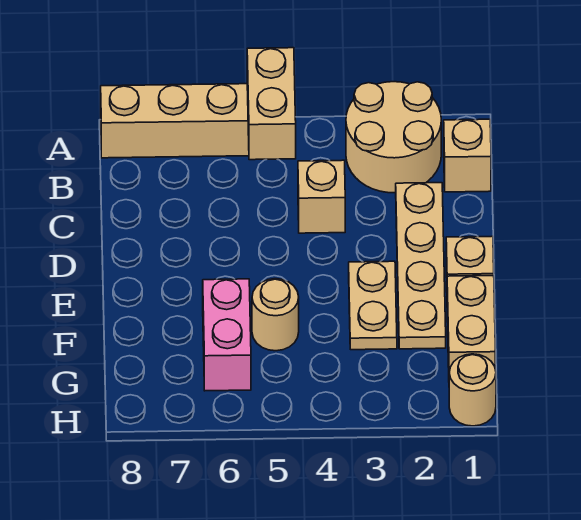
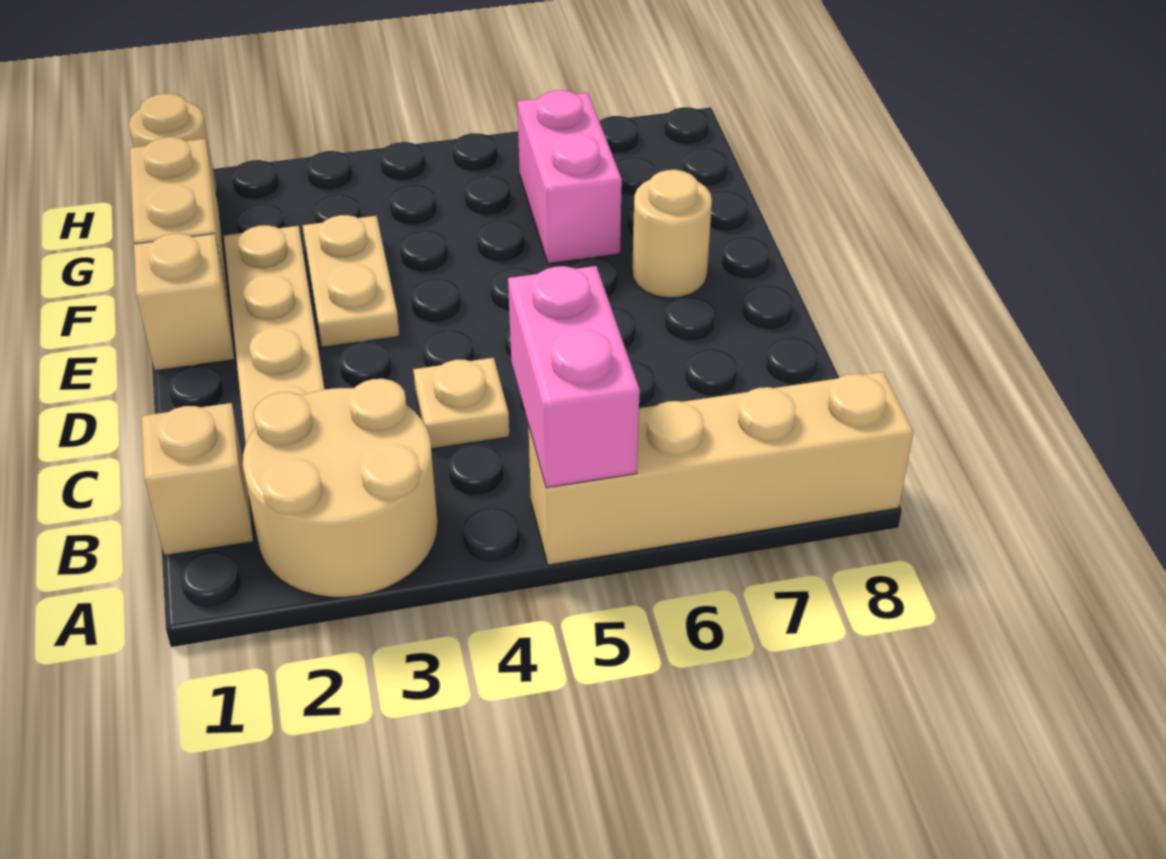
tan 1x2 brick [247,48,296,160] -> pink 1x2 brick [508,266,640,488]
tan 1x1 brick [298,160,345,233] -> tan 1x1 plate [413,358,510,449]
tan 1x1 round brick [252,279,299,351] -> tan 1x1 round brick moved to [632,170,712,298]

